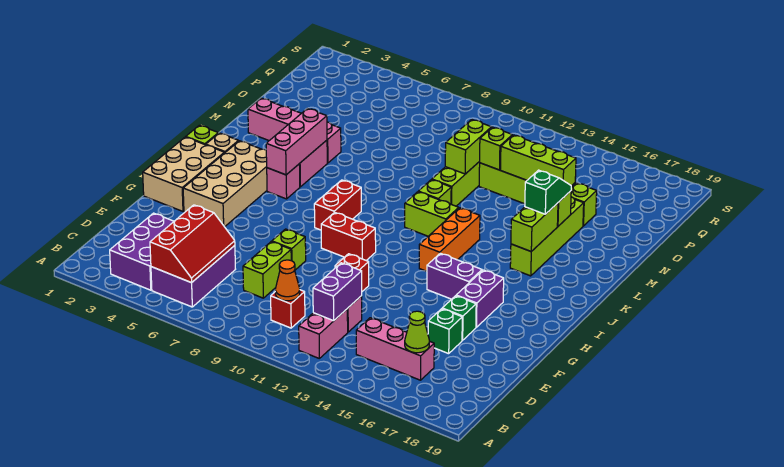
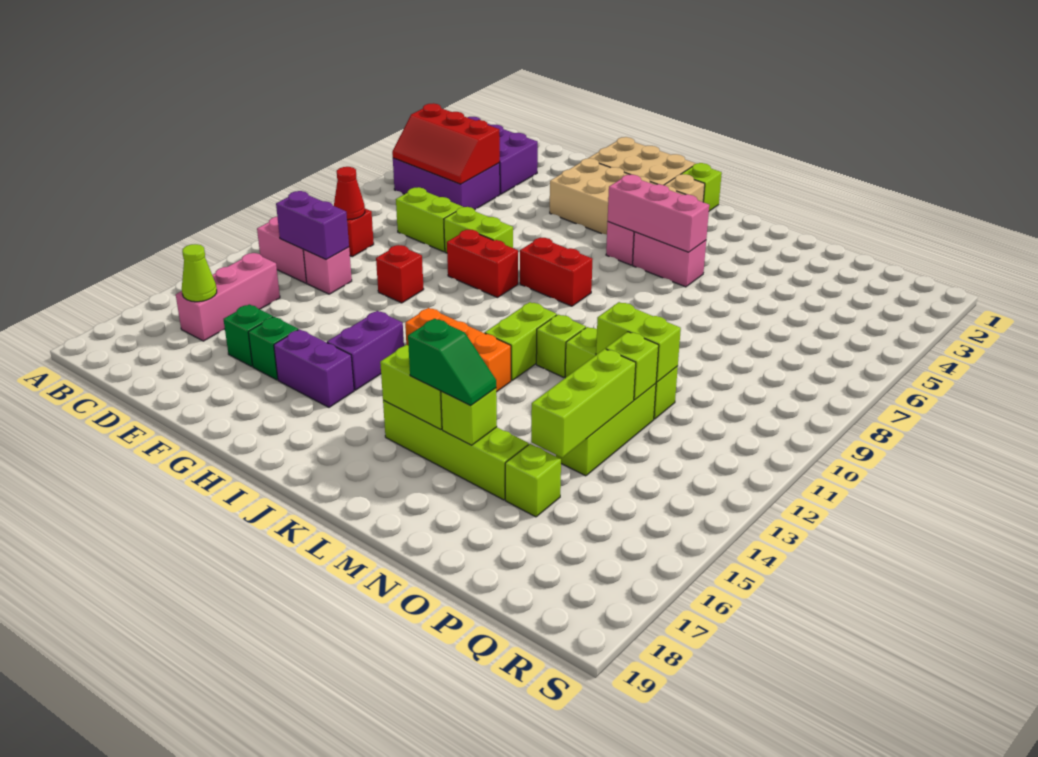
orange 1x1 cone [275,260,300,301] -> red 1x1 cone [334,167,365,220]
lime 1x1 brick [272,229,306,270] -> lime 1x2 brick [444,207,513,253]
red 1x2 brick [321,212,376,260] -> red 1x2 brick turned to [447,230,518,298]
pink 1x4 brick [248,98,341,163] -> none

